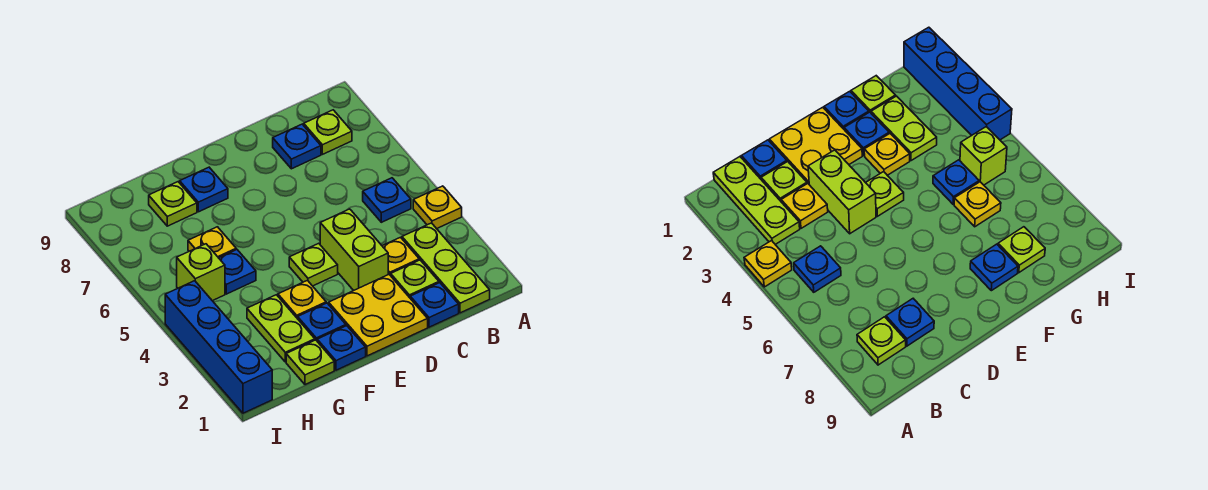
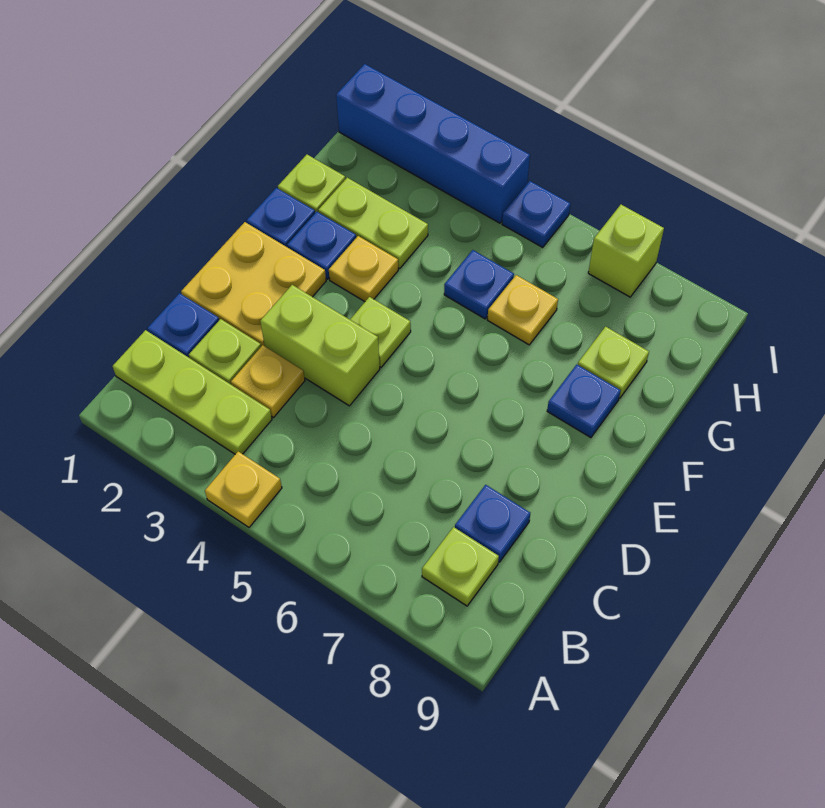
blue 1x1 plate [363,178,411,222] -> blue 1x1 plate moved to [502,181,570,247]
lime 1x1 brick [177,244,225,301] -> lime 1x1 brick moved to [588,205,664,297]

